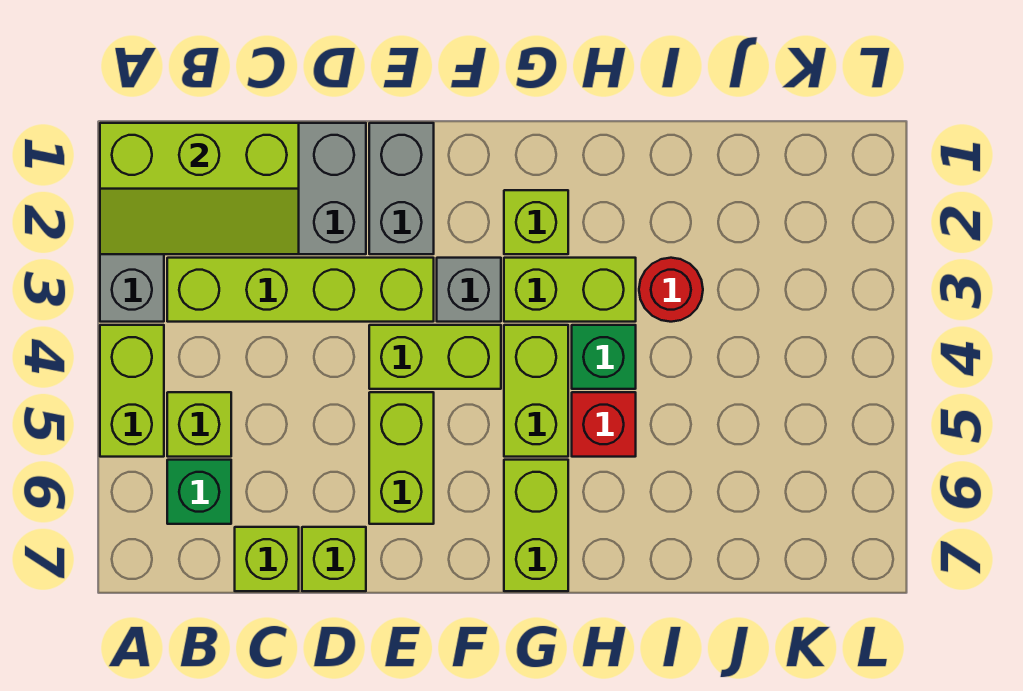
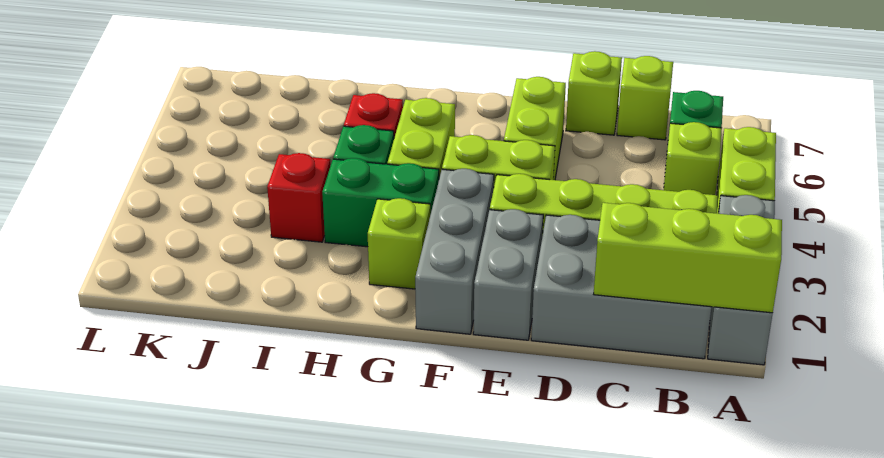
grey 1x1 brick [437,258,501,322] -> grey 1x3 brick [415,169,494,334]
lime 1x2 brick [504,258,636,322] -> green 1x2 brick [322,158,439,247]
lime 1x2 brick [504,460,568,591] -> none
red 1x1 round brick [639,258,703,322] -> red 1x1 brick [267,153,331,242]

